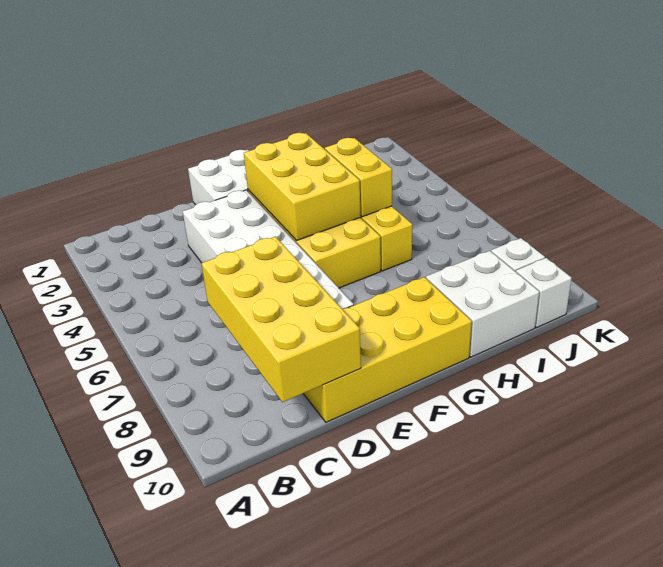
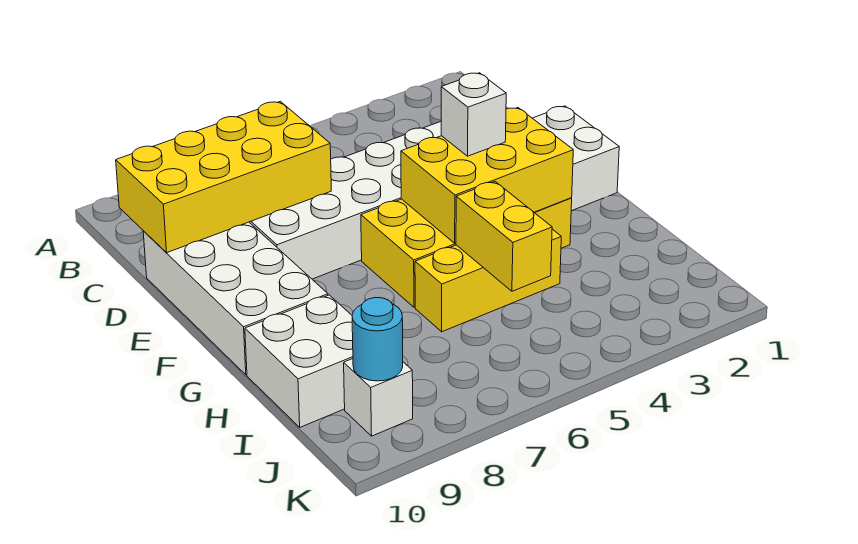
yellow 2x4 brick [303,277,472,422] -> white 2x4 brick [143,222,328,375]
yellow 1x2 brick [325,138,392,217] -> yellow 1x2 brick turned to [456,182,552,291]
none -> cyan 1x1 round brick [352,298,403,381]
white 1x1 brick [516,258,572,328] -> white 1x1 brick moved to [441,73,506,156]

